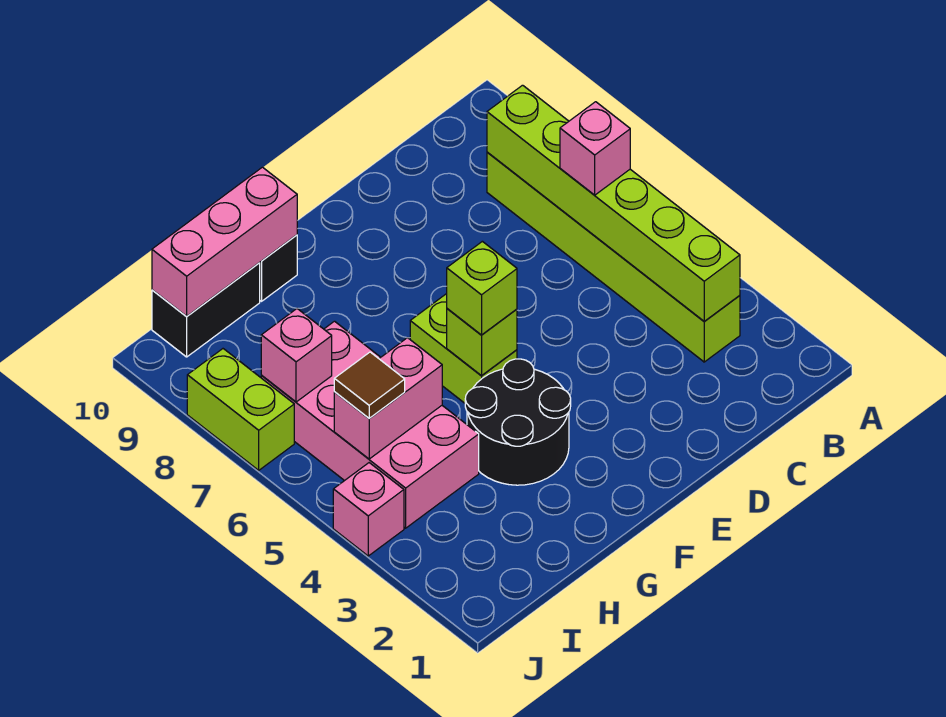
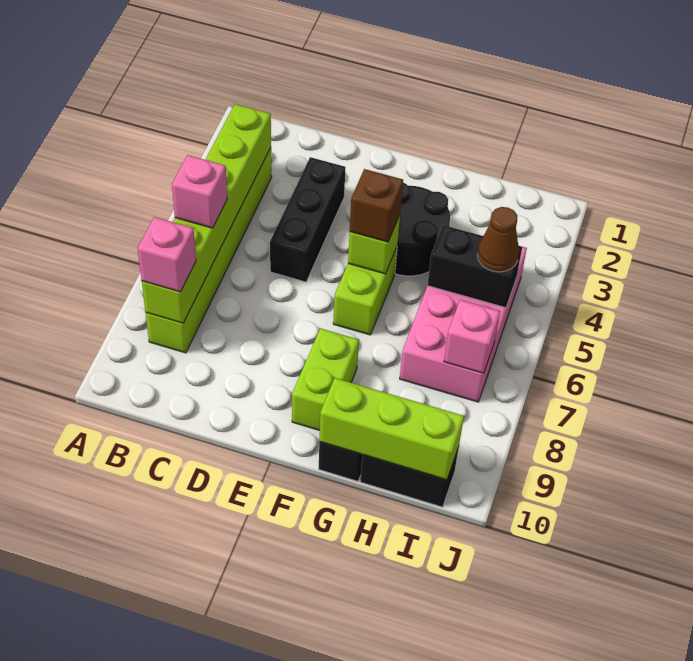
none -> black 1x3 brick [270,157,345,282]
lime 1x1 brick [447,241,517,335] -> brown 1x1 brick [350,169,403,242]
pink 1x3 brick [152,167,297,316] -> lime 1x3 brick [319,378,464,480]
pink 1x2 brick [334,338,442,459] -> black 1x2 brick [427,225,522,308]
brown 1x1 tile [334,352,405,418] -> brown 1x1 cone [477,207,519,272]
pink 1x1 brick [333,463,404,556] -> pink 1x1 brick moved to [138,217,196,292]
lime 1x2 brick [187,349,294,470] -> lime 1x2 brick moved to [292,328,359,430]

